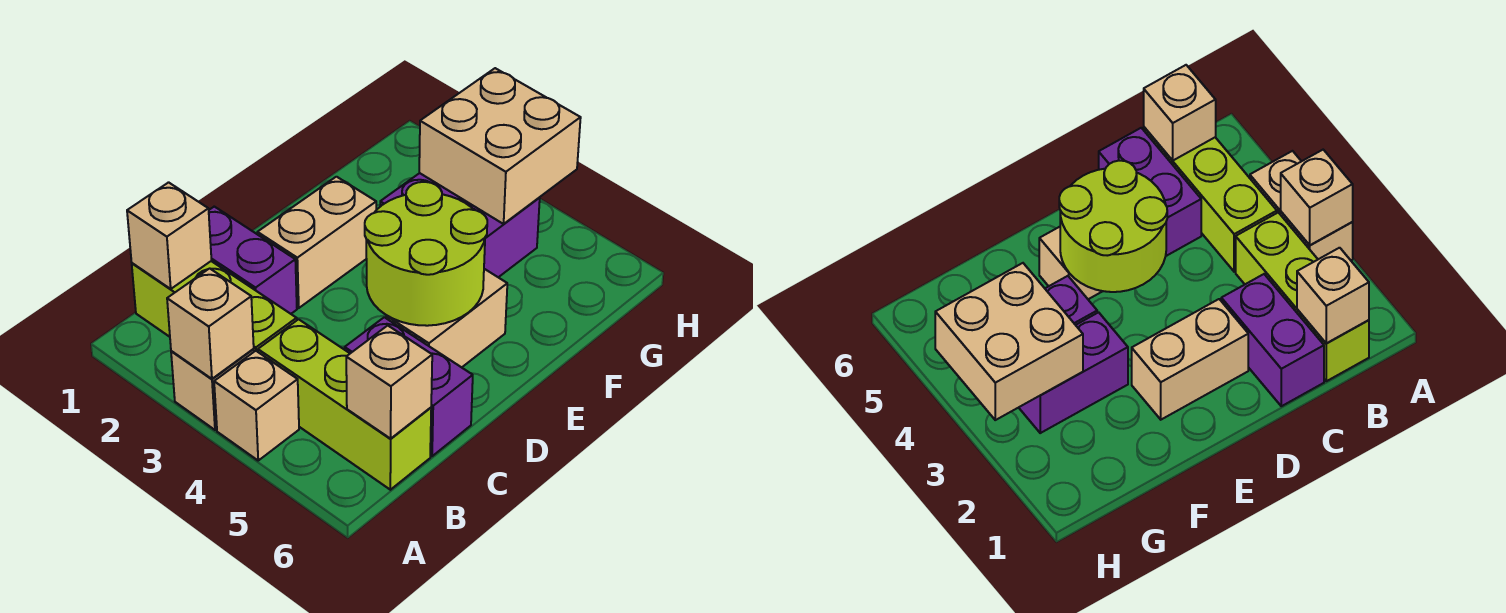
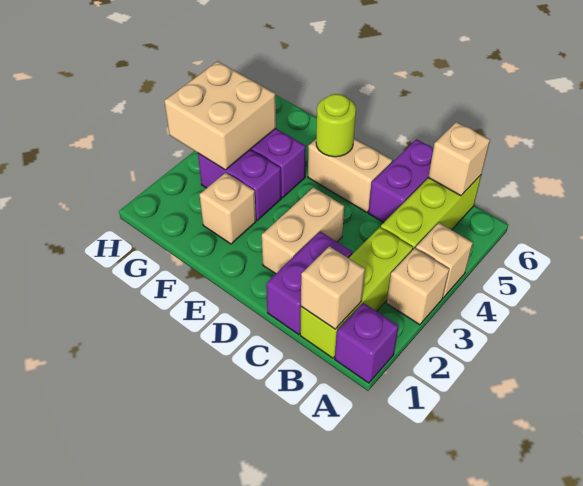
none -> purple 1x1 brick [335,303,399,383]
tan 1x1 brick [167,268,254,379] -> tan 1x1 brick moved to [200,173,256,244]
tan 1x2 brick [257,177,376,308] -> tan 1x2 brick turned to [262,187,344,274]
lime 2x2 round brick [365,182,487,326] -> lime 1x1 round brick [316,94,356,157]

